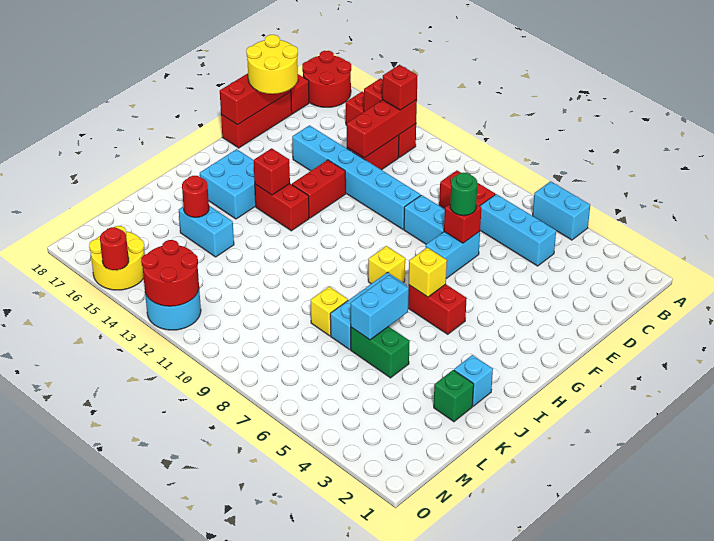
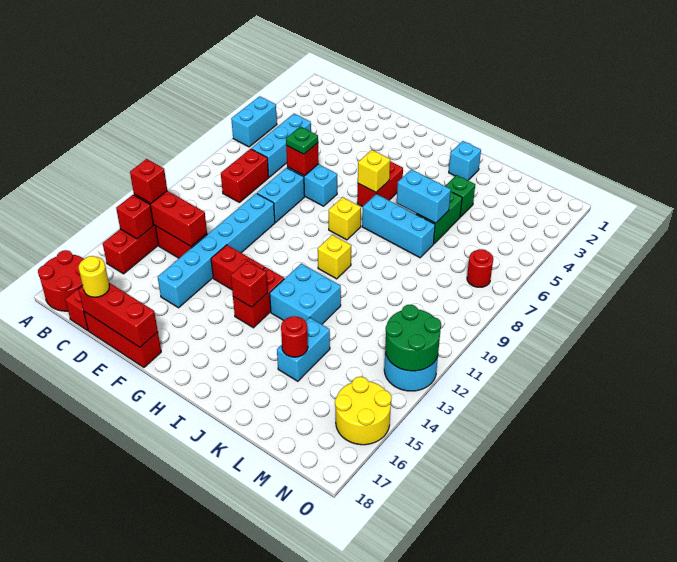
yellow 2x2 round brick [246,35,298,94] -> yellow 1x1 round brick [79,256,109,297]
green 1x1 round brick [450,173,477,215] -> green 1x1 plate [286,126,318,154]
cyan 2x2 brick [200,149,256,219] -> cyan 2x2 brick moved to [270,263,341,324]
green 1x1 brick [434,370,474,422] -> green 1x1 brick moved to [446,175,475,217]
yellow 1x1 brick [311,286,348,336] -> yellow 1x1 brick moved to [318,235,351,279]
red 2x2 round brick [141,240,199,306] -> green 2x2 round brick [385,305,441,371]
red 1x1 round brick [100,227,129,270] -> red 1x1 round brick moved to [467,249,493,287]

